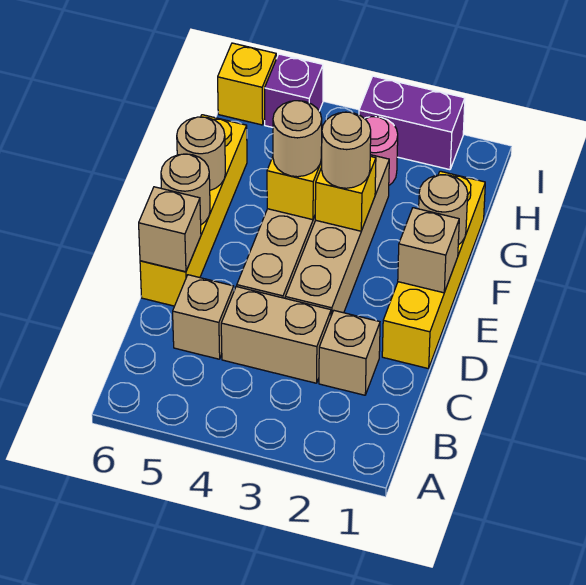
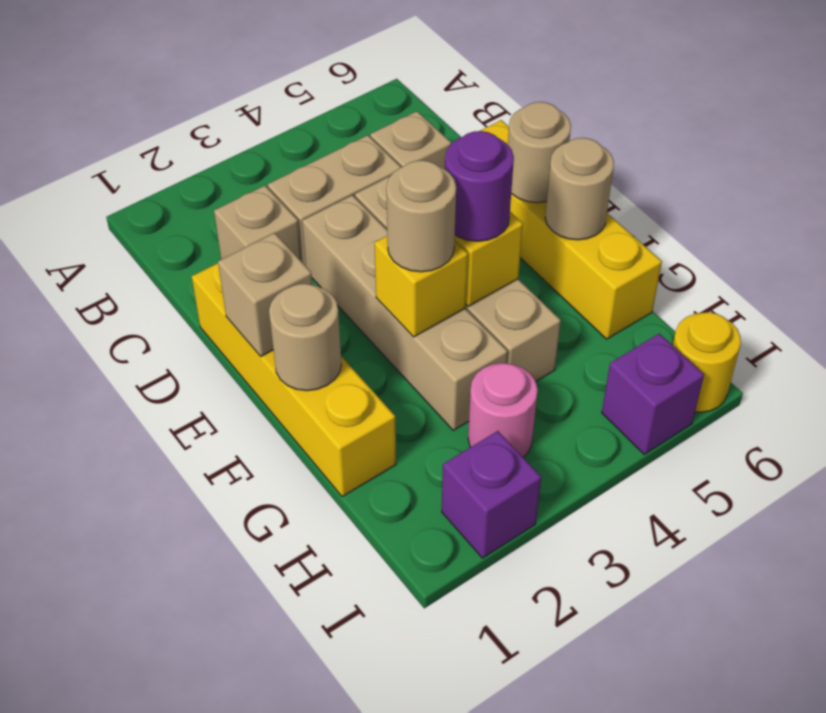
tan 1x1 brick [139,187,201,272] -> none
tan 1x1 round brick [273,101,322,177] -> purple 1x1 round brick [445,131,514,241]
purple 1x2 brick [359,76,465,170] -> purple 1x1 brick [442,431,541,558]
yellow 1x1 brick [218,43,276,125] -> yellow 1x1 round brick [673,312,741,412]

